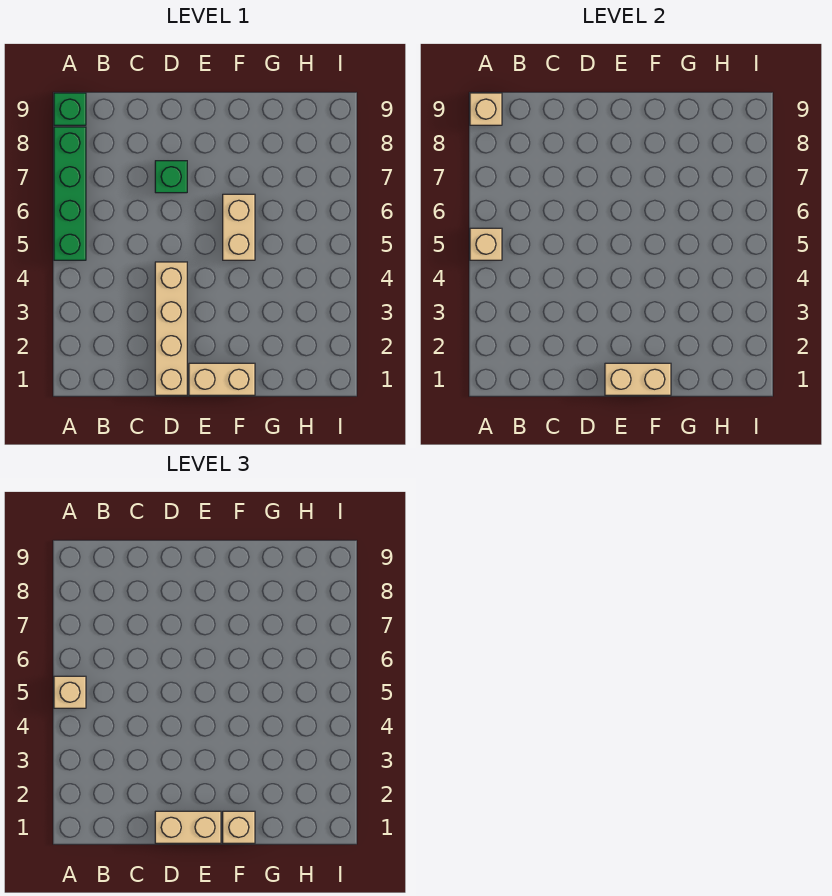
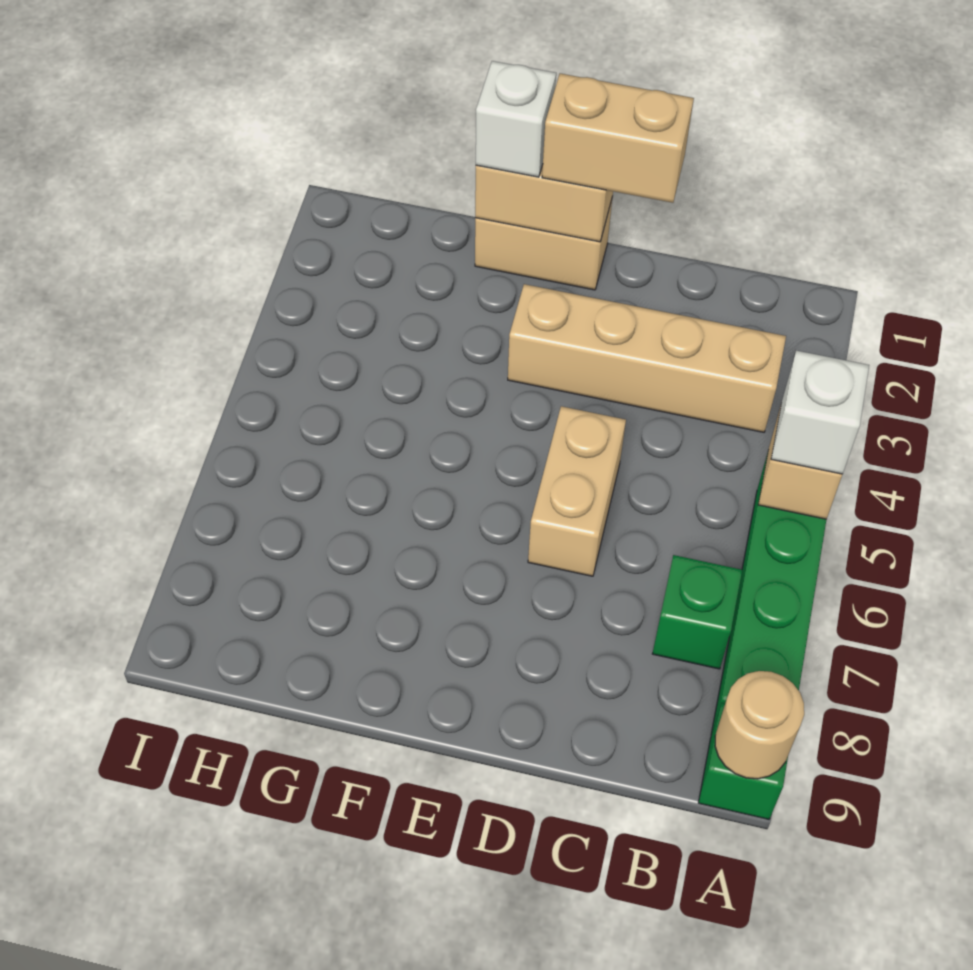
tan 1x1 brick [54,676,86,708] -> white 1x1 brick [771,351,869,474]
tan 1x1 brick [470,93,502,125] -> tan 1x1 round brick [715,671,804,779]
tan 1x4 brick [155,262,187,395] -> tan 1x4 brick turned to [508,284,786,432]
green 1x1 brick [155,161,187,193] -> green 1x1 brick moved to [652,555,742,669]
tan 1x1 brick [223,811,255,843] -> white 1x1 brick [476,61,556,177]
tan 1x2 brick [223,194,255,260] -> tan 1x2 brick moved to [528,406,626,576]

